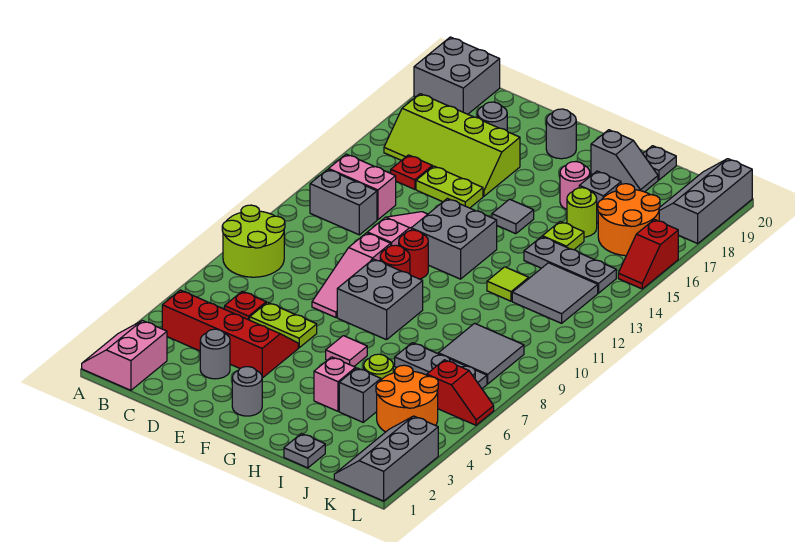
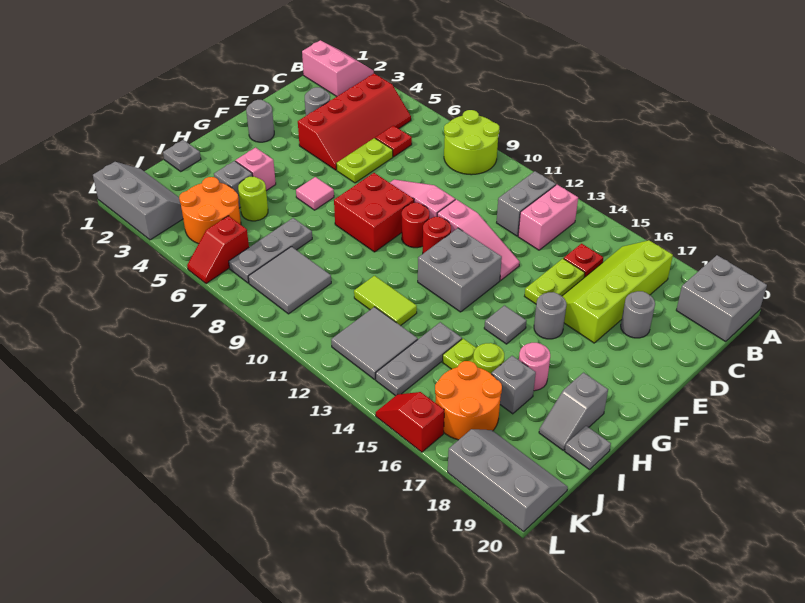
grey 2x2 brick [337,259,423,340] -> red 2x2 brick [334,173,414,252]
grey 1x1 round brick [546,109,576,159] -> grey 1x1 round brick moved to [534,292,566,339]
lime 1x1 tile [487,267,529,301] -> lime 1x2 tile [354,276,417,326]

